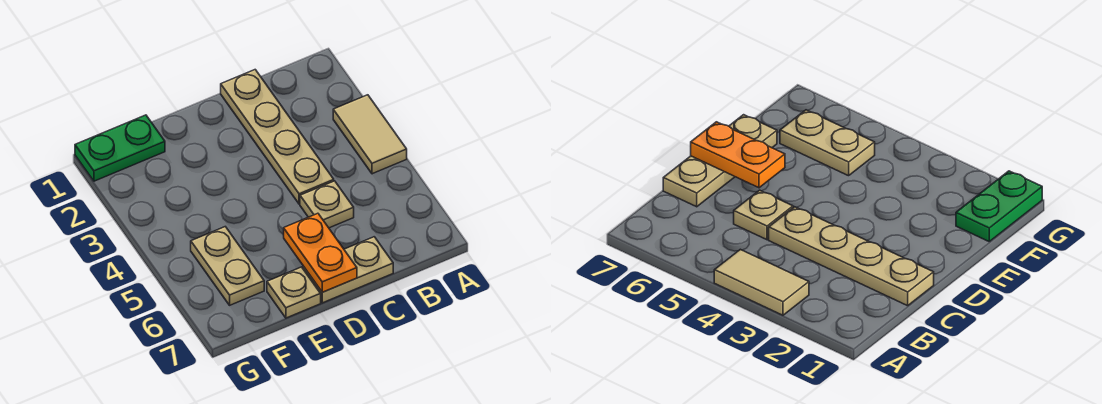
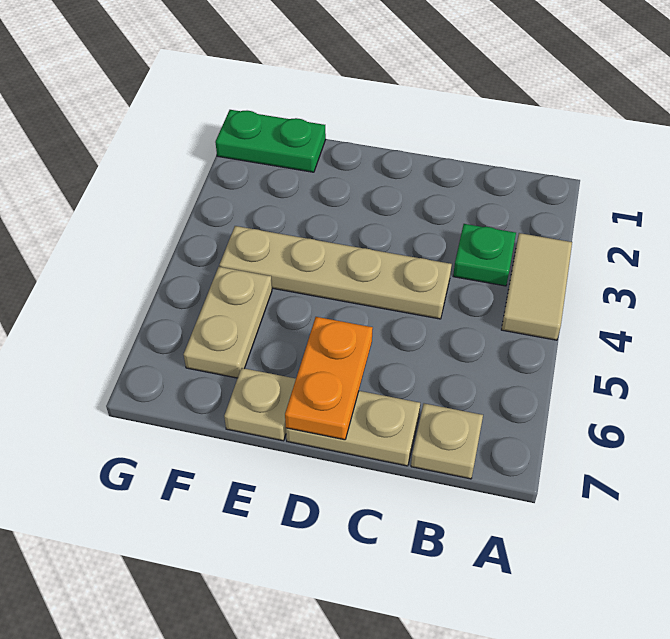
none -> green 1x1 plate [453,224,516,286]
tan 1x4 plate [221,70,334,204] -> tan 1x4 plate turned to [219,226,452,319]
tan 1x1 plate [300,181,354,228] -> tan 1x1 plate moved to [411,403,483,479]

